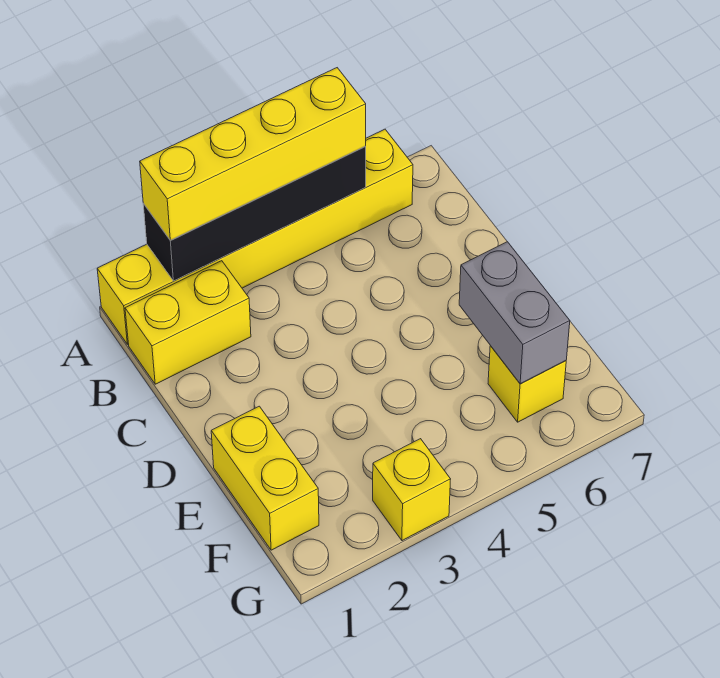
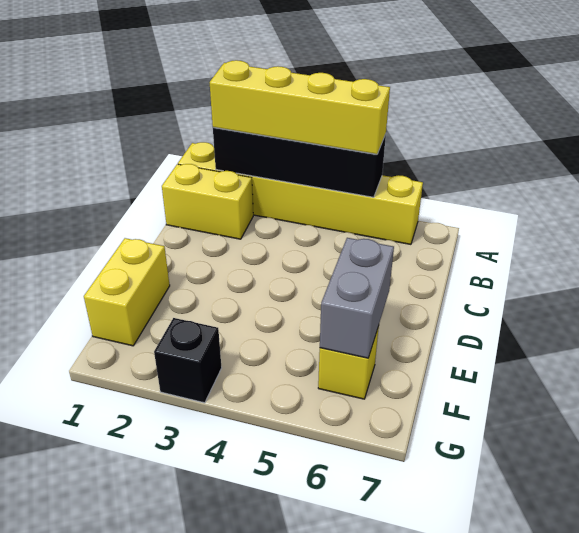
yellow 1x1 brick [373,439,451,541] -> black 1x1 brick [154,318,222,403]

